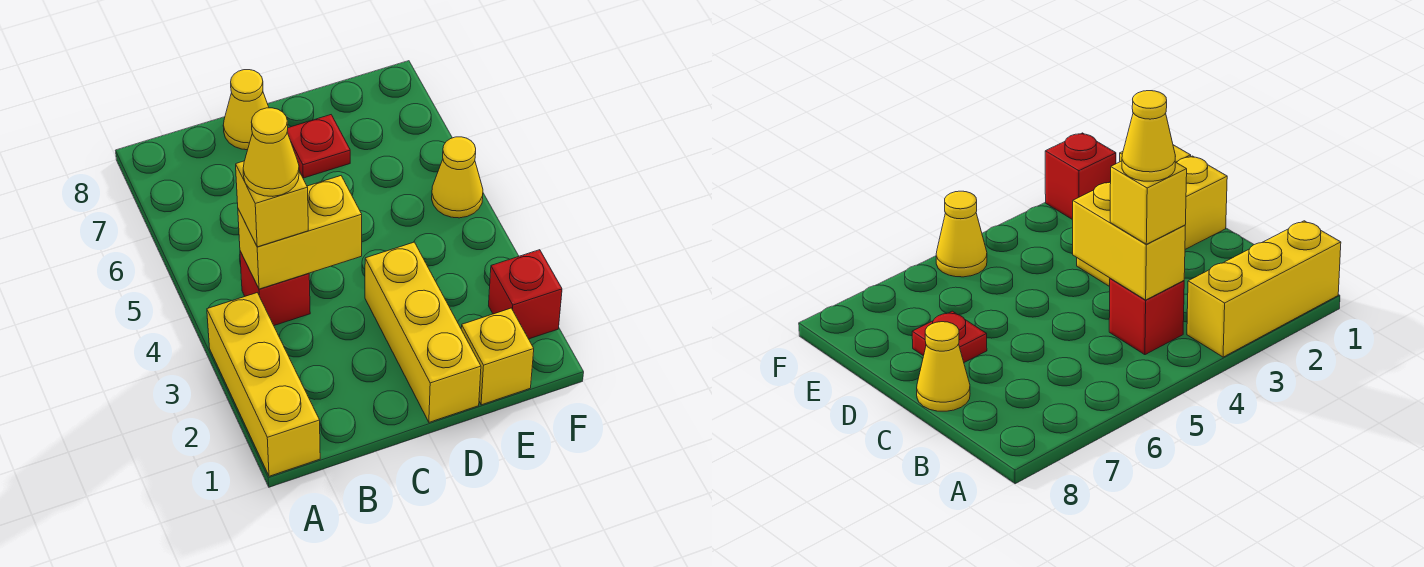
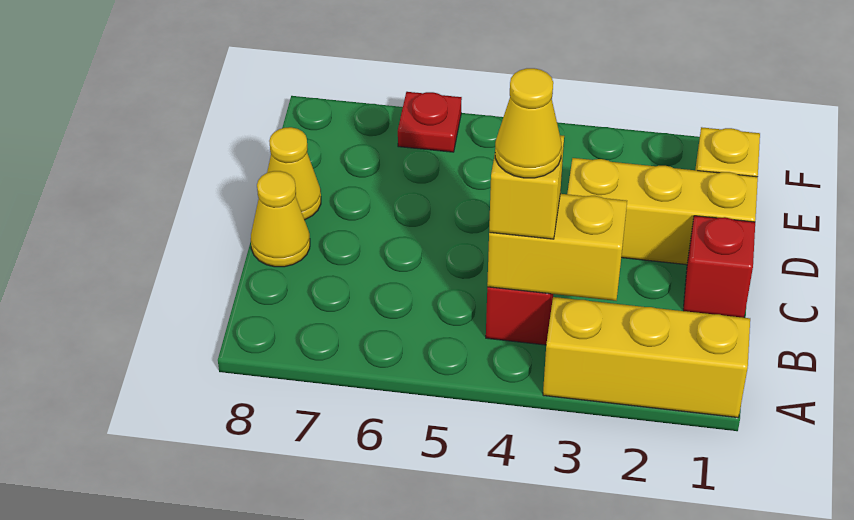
yellow 1x2 brick [238,176,362,289] -> yellow 1x2 brick turned to [487,194,627,301]
red 1x1 plate [287,115,350,178] -> red 1x1 plate moved to [398,92,462,152]
red 1x1 brick [489,250,562,339] -> red 1x1 brick moved to [683,216,755,318]
yellow 1x1 cone [432,137,483,218] -> yellow 1x1 cone moved to [267,127,321,220]

